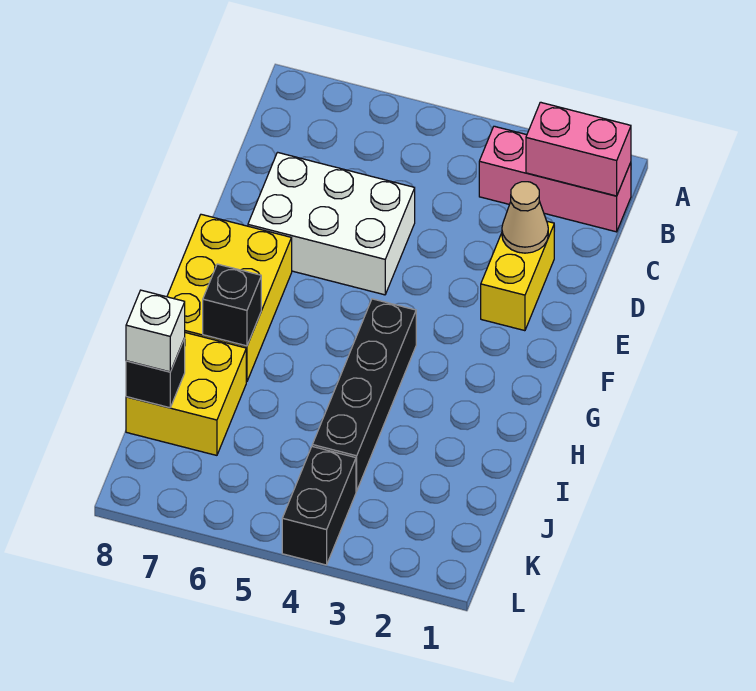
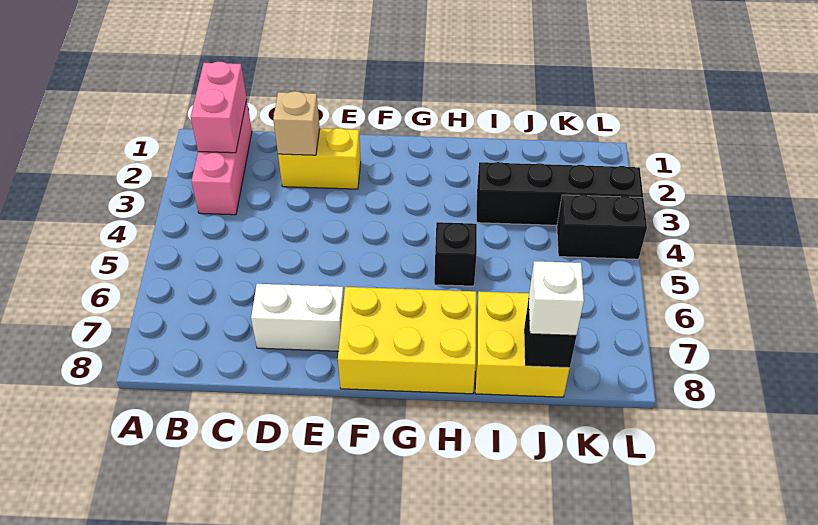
tan 1x1 cone [502,182,548,253] -> tan 1x1 brick [273,91,320,155]
white 2x3 brick [248,152,415,295] -> white 1x2 brick [251,284,344,351]
black 1x4 brick [312,299,416,491] -> black 1x4 brick moved to [477,162,643,225]
black 1x1 brick [203,264,261,346] -> black 1x1 brick moved to [434,222,477,286]

